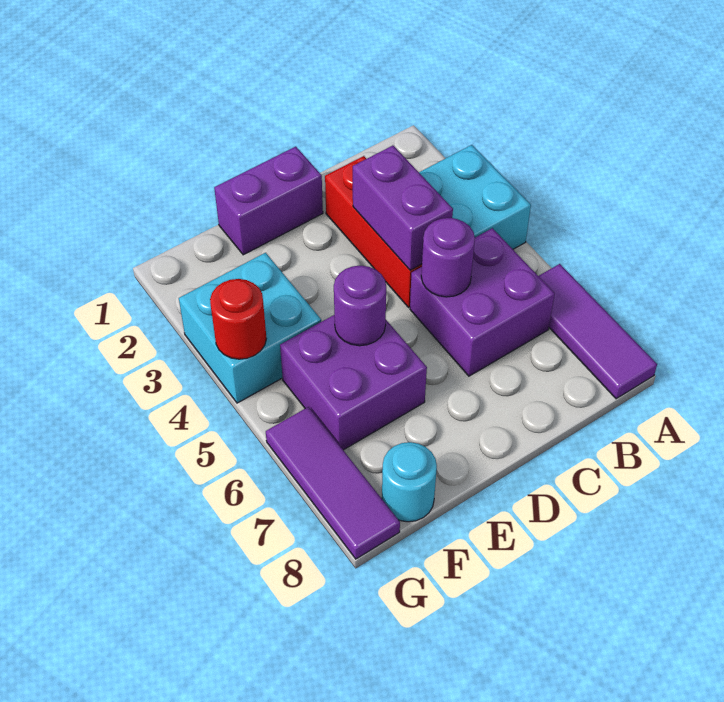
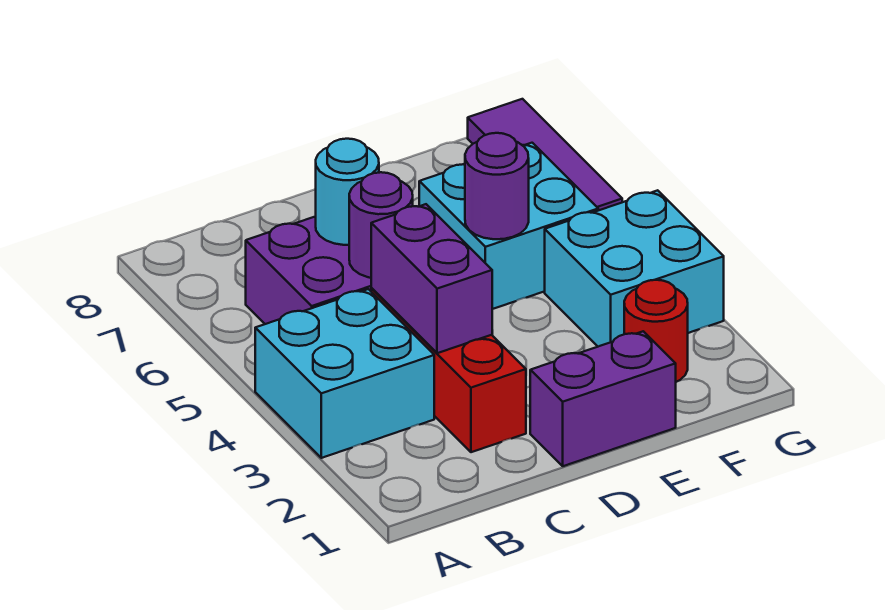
purple 1x3 tile [539,264,657,399] -> none
purple 2x2 brick [280,315,427,450] -> cyan 2x2 brick [419,143,598,309]
cyan 1x1 round brick [382,442,437,522] -> cyan 1x1 round brick moved to [316,139,379,245]
red 1x1 round brick [210,279,267,359] -> red 1x1 round brick moved to [624,280,688,382]

